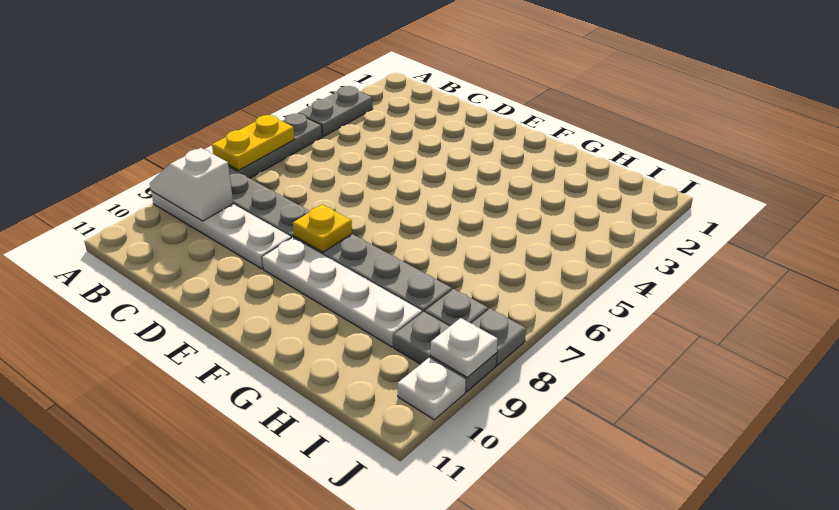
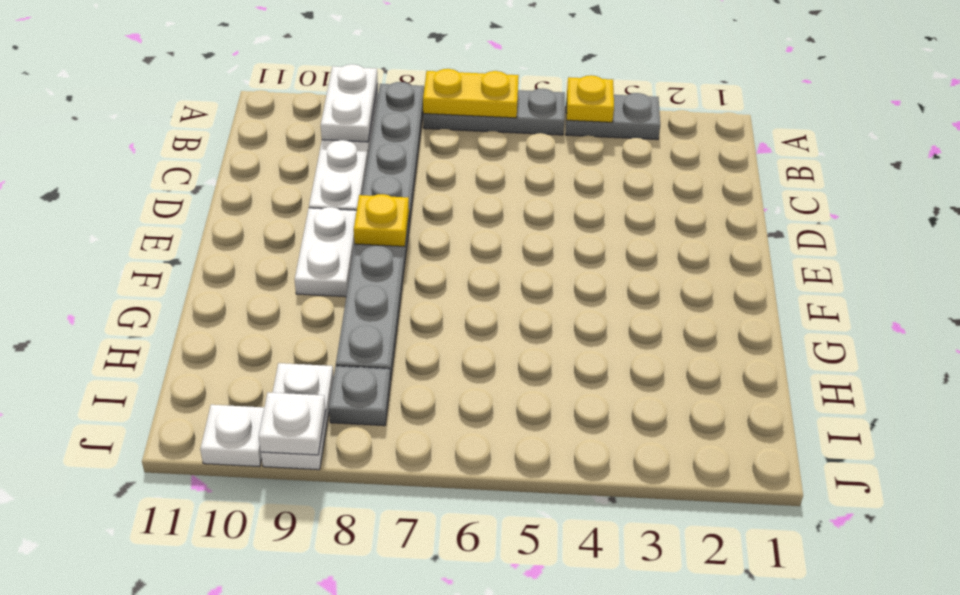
none -> yellow 1x1 plate [567,75,614,122]
white 1x2 slope [150,148,233,221] -> white 1x2 plate [321,64,378,142]
white 1x4 plate [262,237,422,347] -> white 1x2 plate [295,207,357,297]
grey 1x2 plate [394,312,497,392] -> white 1x2 plate [261,363,334,470]
grey 1x1 plate [471,309,526,365] -> none

